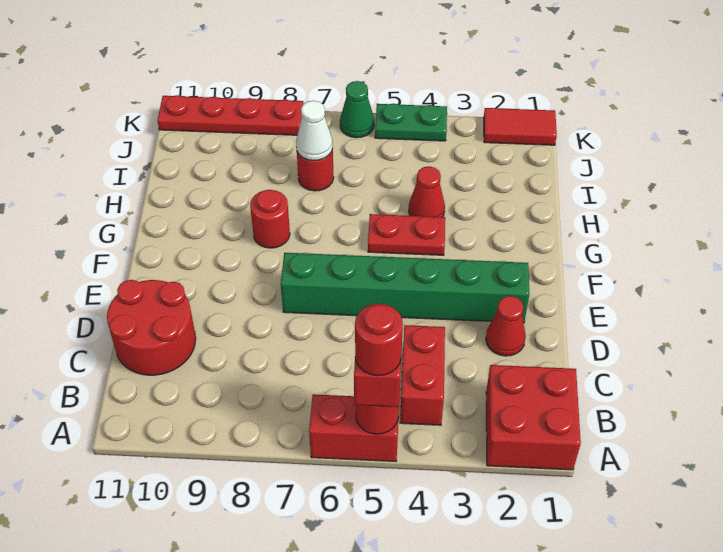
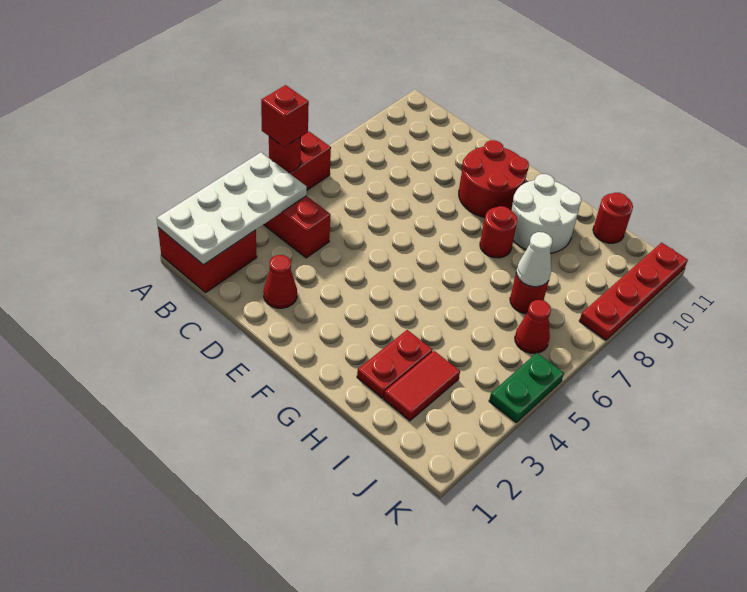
none -> white 2x4 plate [157,152,307,265]
red 1x1 round brick [355,304,403,376] -> red 1x1 round brick moved to [593,193,633,243]
red 2x2 round brick [107,280,196,375] -> red 2x2 round brick moved to [459,140,529,217]
green 1x6 brick [281,253,529,323] -> none
red 1x2 plate [368,214,445,255] -> red 1x2 plate moved to [357,330,433,398]
none -> white 2x2 round brick [511,174,581,253]
red 1x1 cone [409,166,445,217] -> red 1x1 cone moved to [515,300,551,353]
red 1x2 tile [484,108,557,145] -> red 1x2 tile moved to [384,351,460,421]
green 1x1 cone [340,81,374,138] -> none

